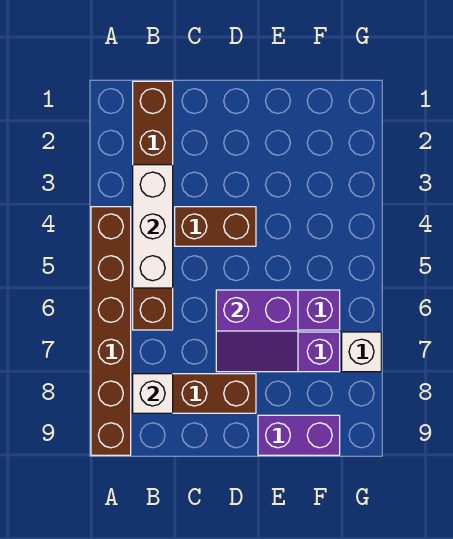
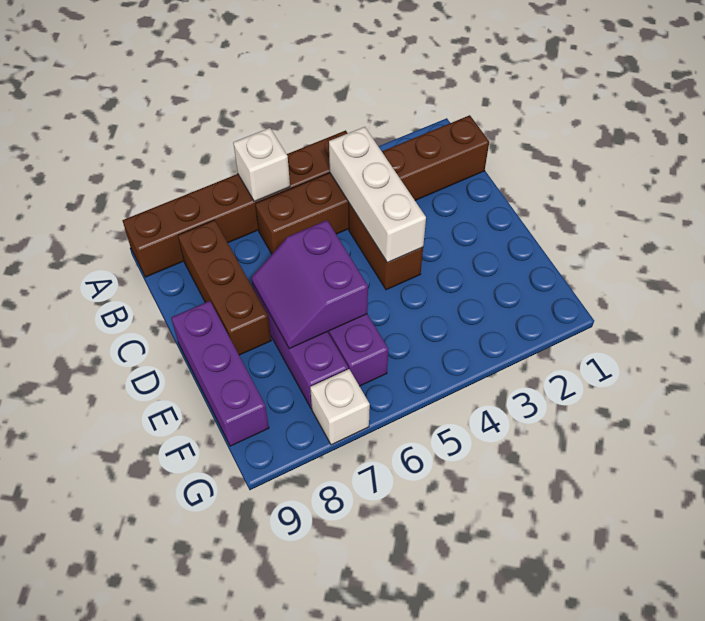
white 1x3 brick [133,165,173,288] -> white 1x3 brick turned to [329,127,426,263]
white 1x1 brick [133,374,173,413] -> white 1x1 brick moved to [233,128,290,202]
purple 1x2 brick [258,415,340,455] -> purple 1x3 brick [171,301,269,446]

